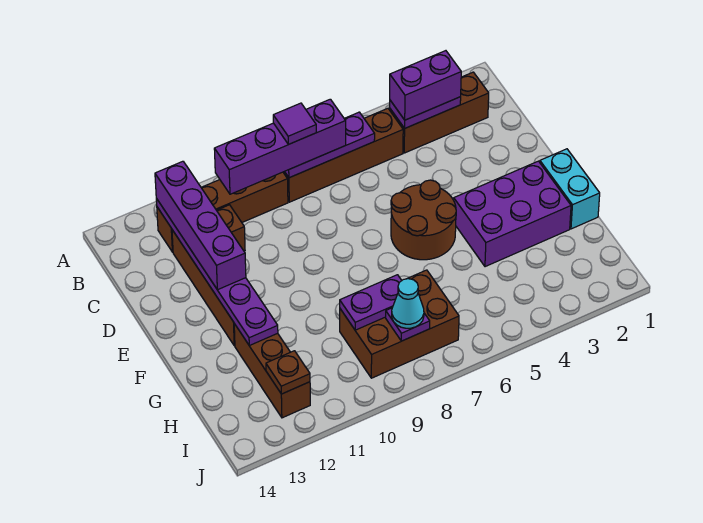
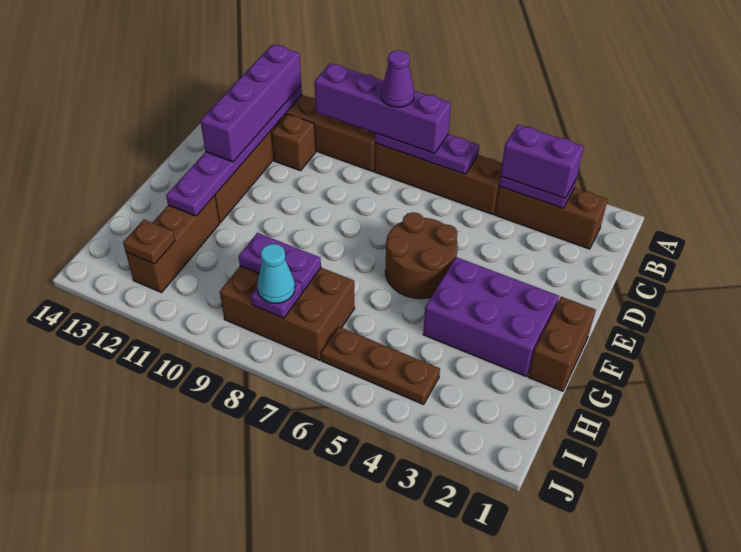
purple 1x1 tile [273,103,316,144] -> purple 1x1 cone [381,50,414,107]
cyan 1x2 brick [540,149,600,229] -> brown 1x2 brick [528,297,596,391]
none -> brown 1x3 plate [321,327,440,405]

